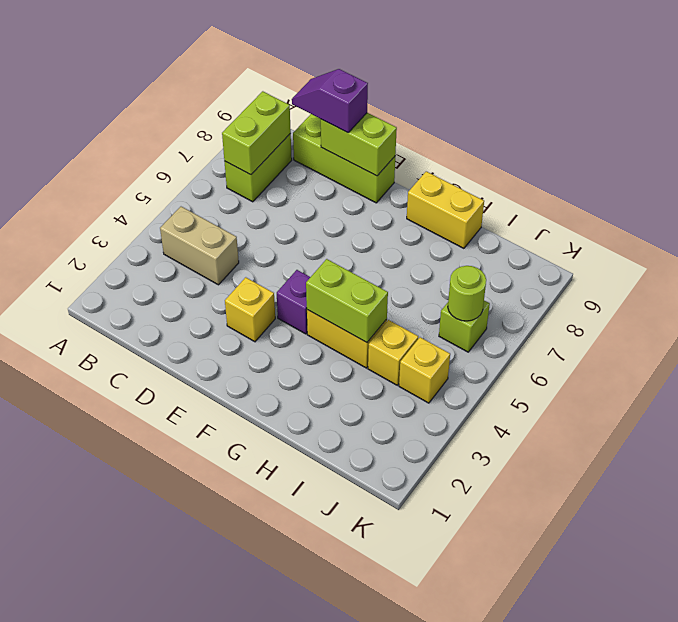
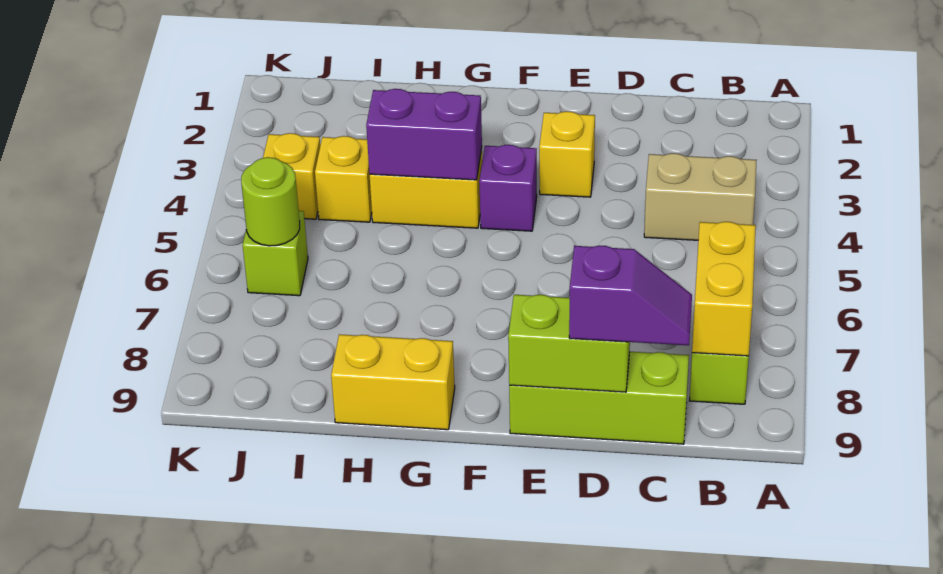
lime 1x2 brick [222,91,291,175] -> yellow 1x2 brick [692,222,756,356]
lime 1x2 brick [306,259,388,343] -> purple 1x2 brick [366,89,482,180]

